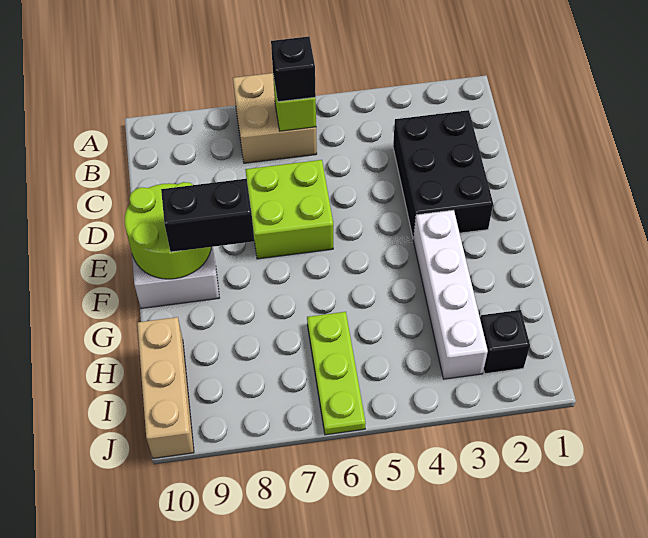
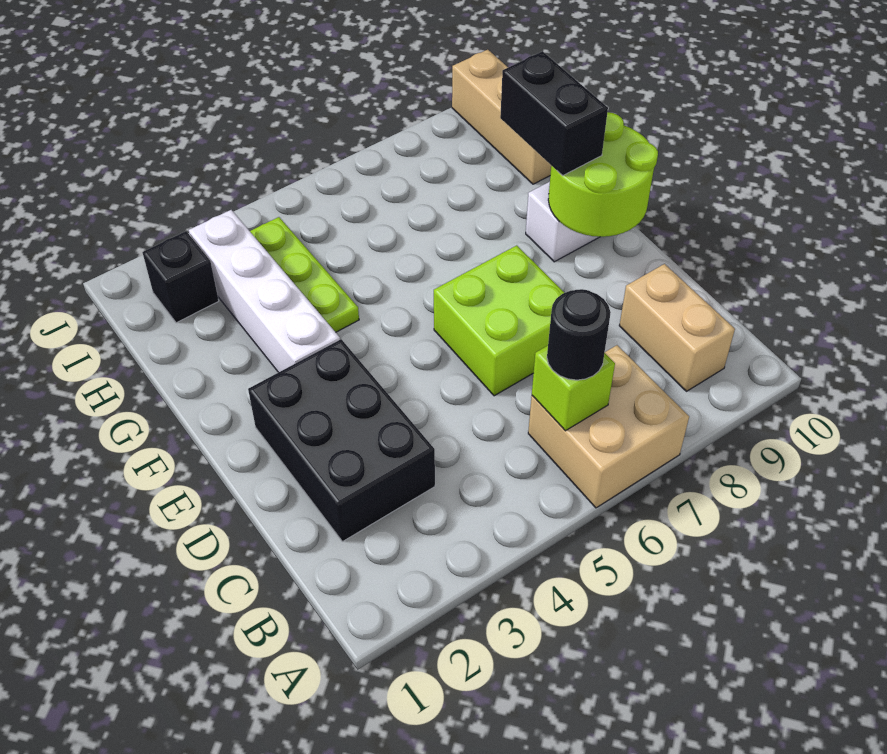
black 1x1 brick [271,37,316,102] -> black 1x1 round brick [547,289,611,380]
none -> tan 1x2 brick [619,264,735,391]
black 1x2 brick [161,179,254,252] -> black 1x2 brick turned to [500,51,608,176]
lime 1x3 plate [307,312,366,435] -> lime 1x3 plate moved to [250,217,359,332]

